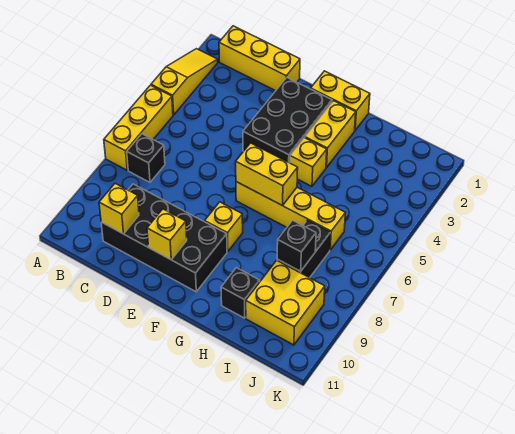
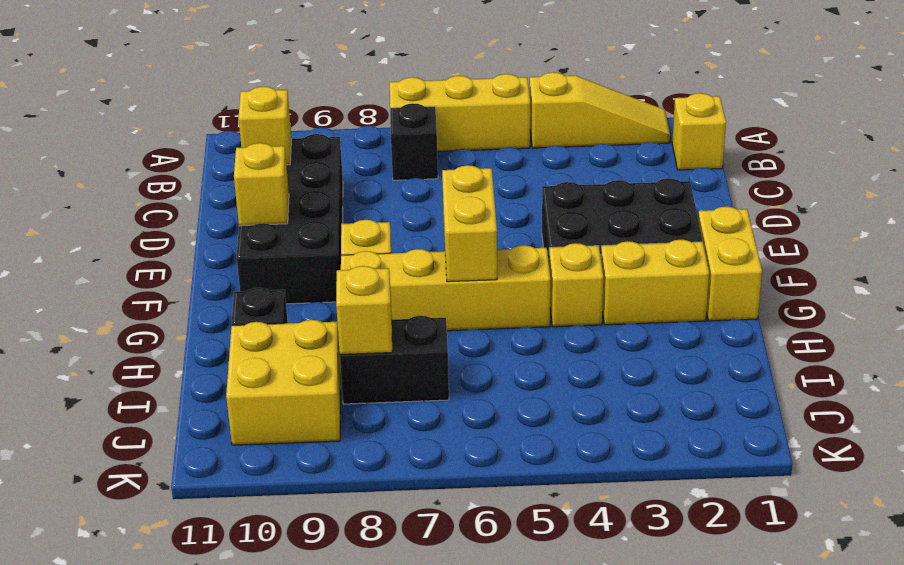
yellow 1x3 brick [219,26,300,91] -> yellow 1x1 brick [672,93,726,170]
yellow 1x4 brick [236,182,345,250] -> yellow 1x4 brick turned to [341,245,550,331]
black 1x1 brick [277,220,316,271] -> yellow 1x1 brick [336,266,392,354]

